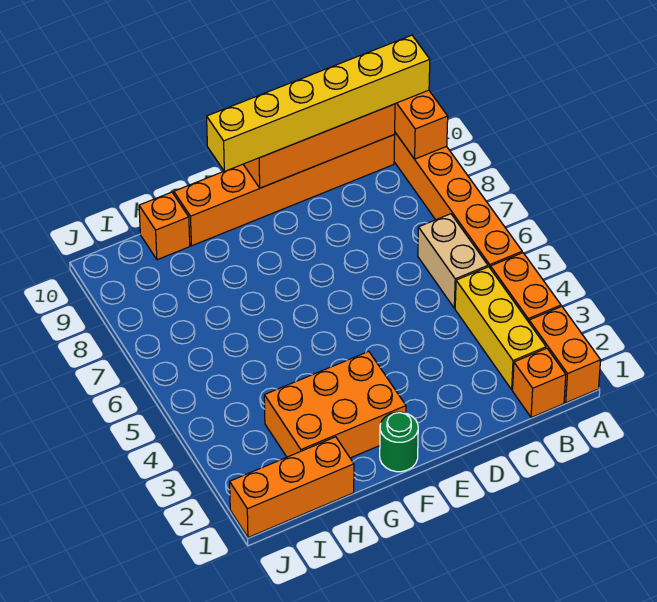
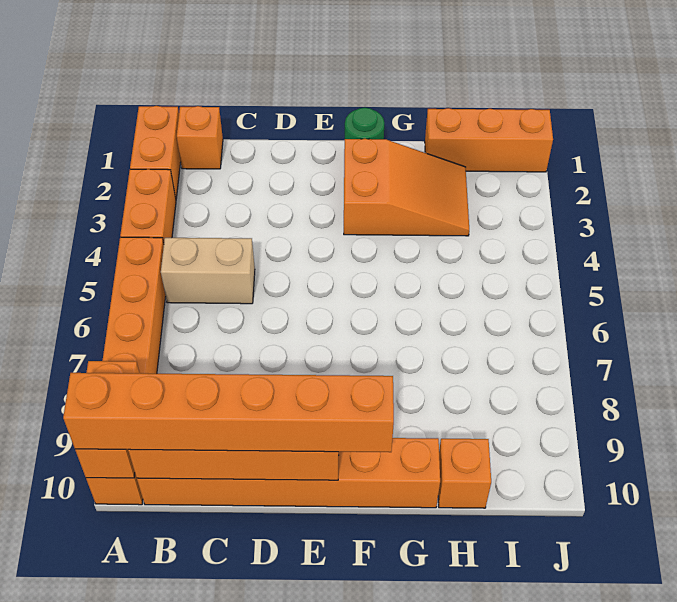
yellow 1x6 brick [207,35,430,171] -> orange 1x6 brick [63,373,394,452]
yellow 1x3 brick [455,267,546,390] -> none
tan 1x2 brick [418,214,488,308] -> tan 1x2 brick turned to [161,238,255,304]
orange 2x3 brick [264,351,406,458] -> orange 2x3 slope [344,139,469,236]

